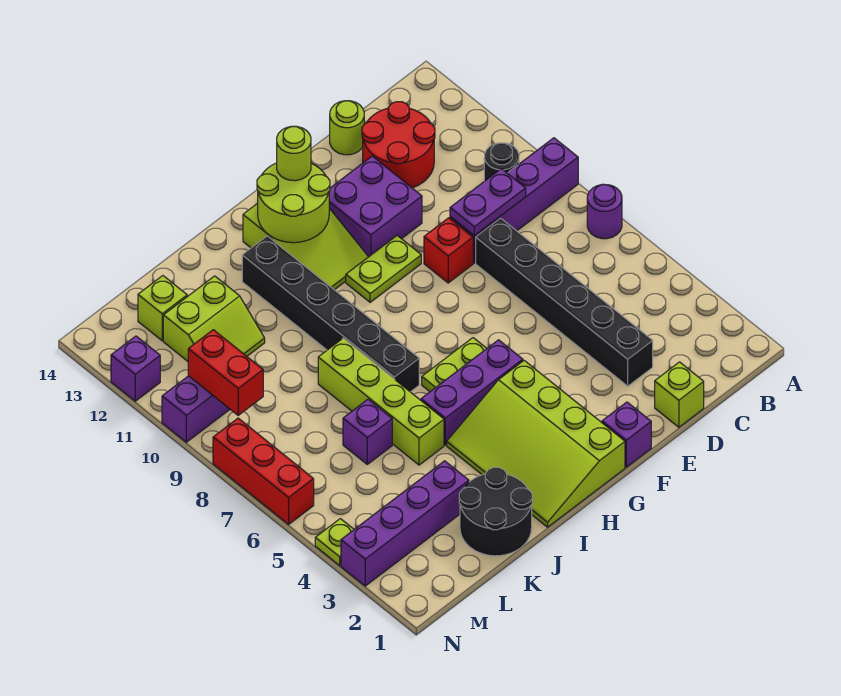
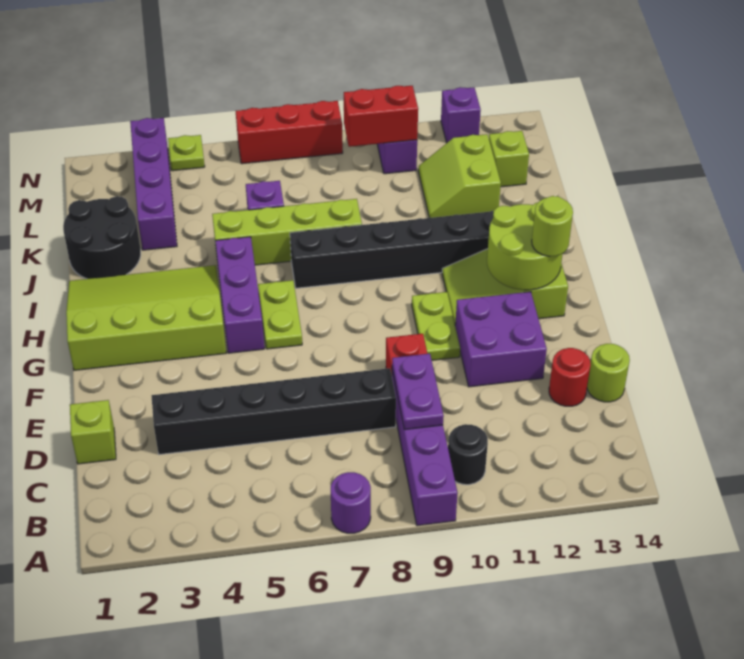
red 2x2 round brick [362,102,435,188] -> red 1x1 round brick [549,348,591,406]
purple 1x1 brick [602,402,651,467] -> none

